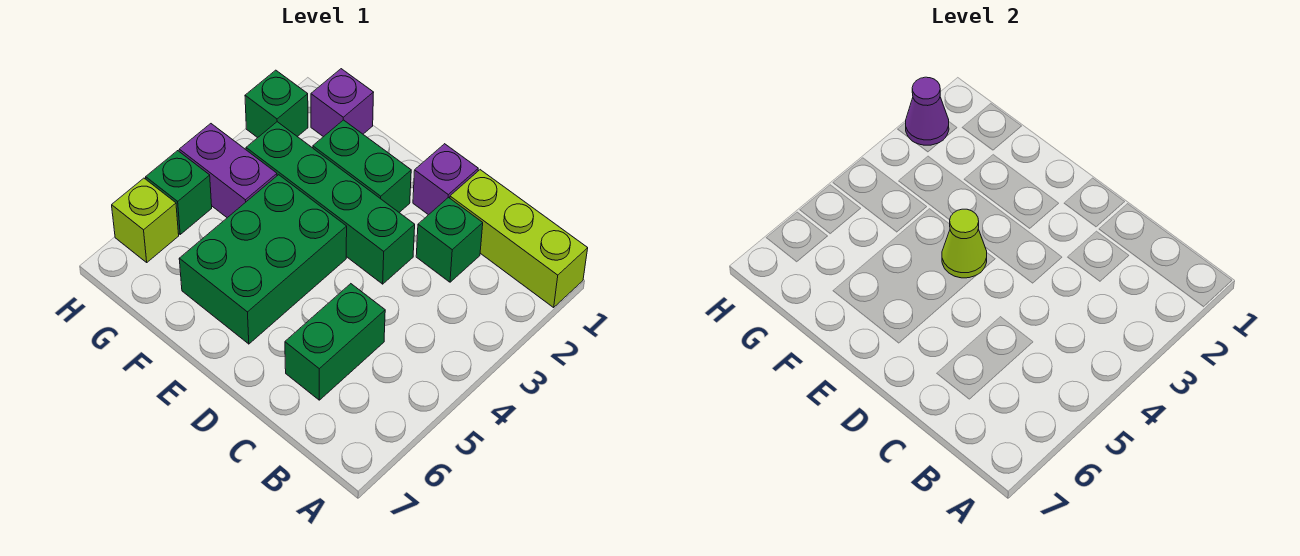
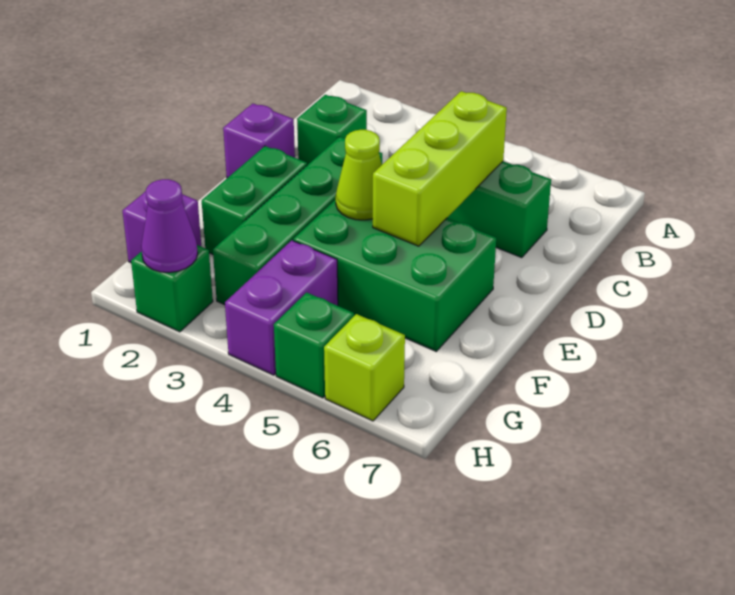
lime 1x3 brick [450,170,588,307] -> lime 1x3 brick moved to [373,91,507,246]

